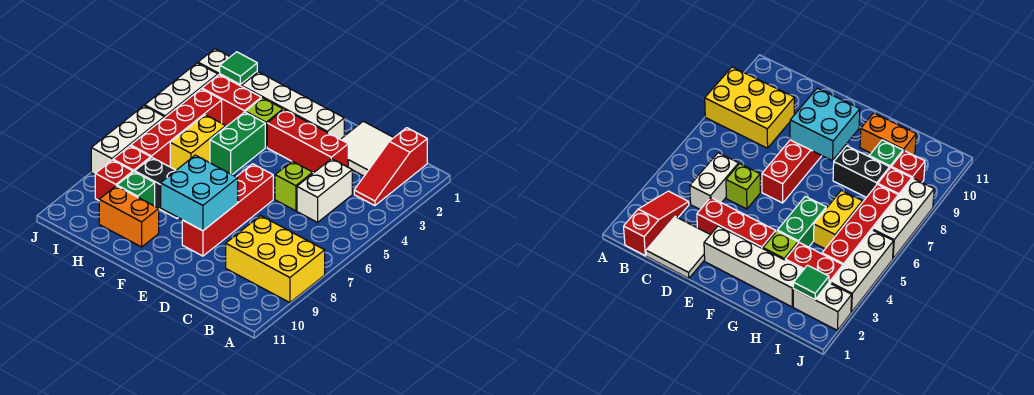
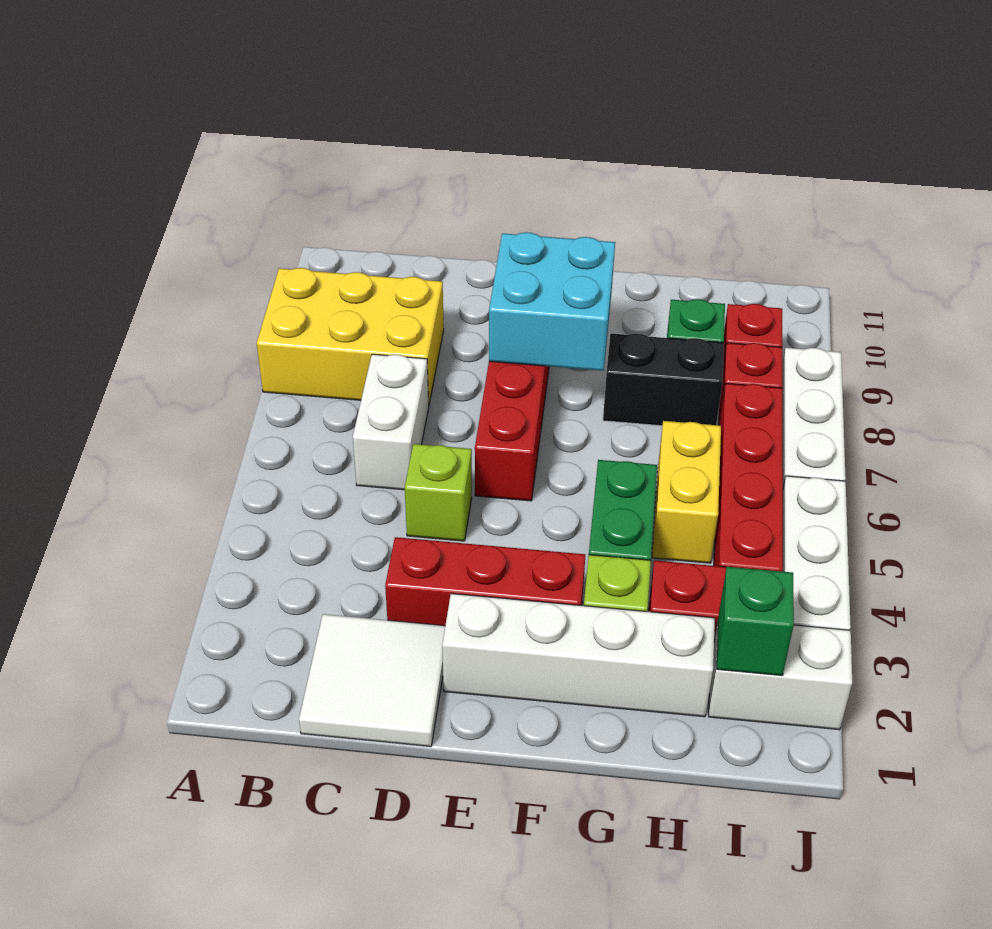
red 1x3 slope [354,128,427,206] -> none
white 1x2 brick [297,159,352,222] -> white 1x2 brick moved to [353,354,429,490]
orange 1x2 brick [99,186,159,247] -> none
green 1x1 tile [220,52,257,85] -> green 1x1 brick [717,567,794,676]

